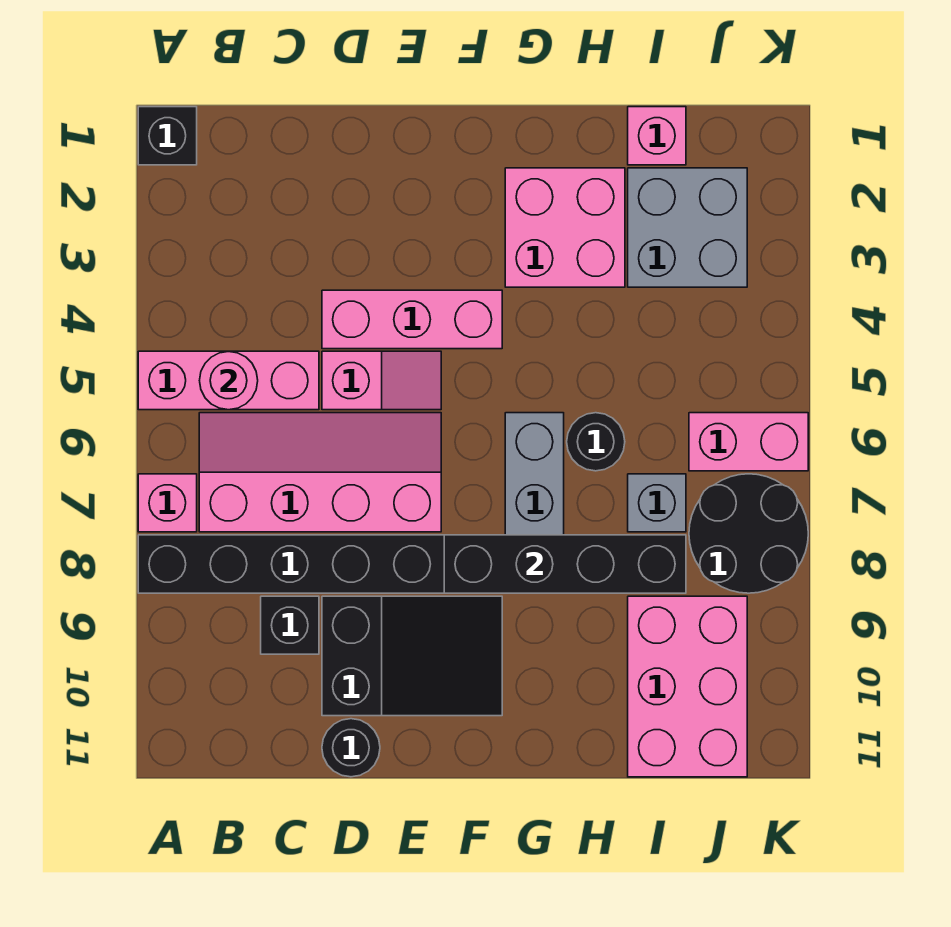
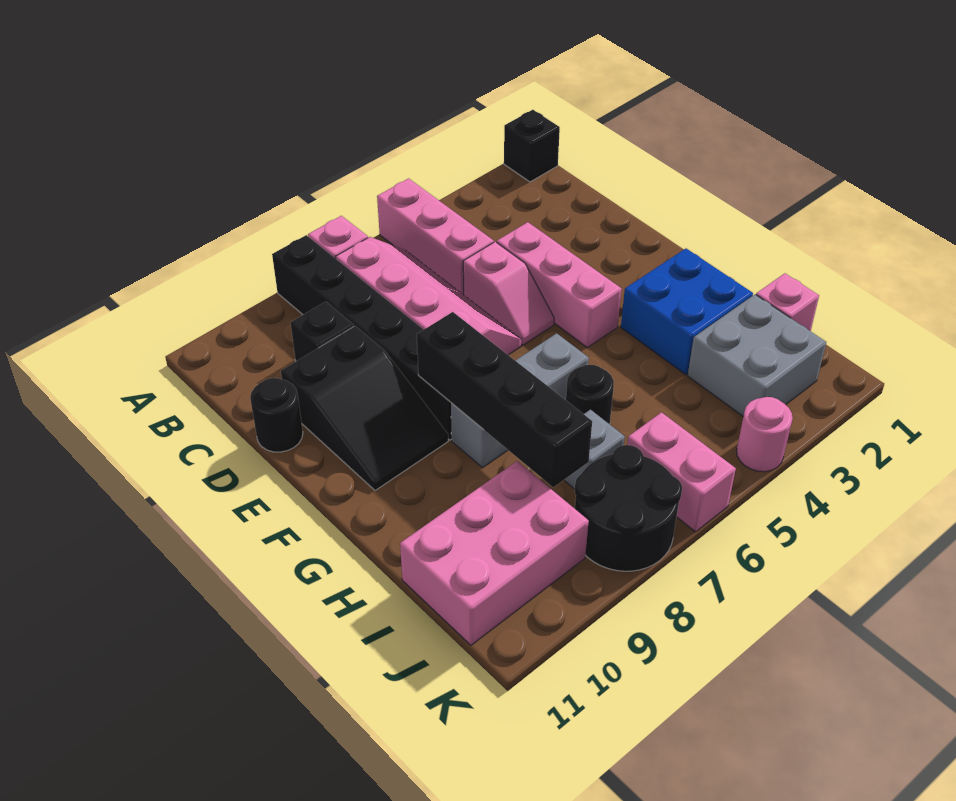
pink 1x1 round brick [200,351,258,410] -> pink 1x1 round brick moved to [737,397,793,472]
pink 2x2 brick [505,168,625,287] -> blue 2x2 brick [621,249,753,375]

